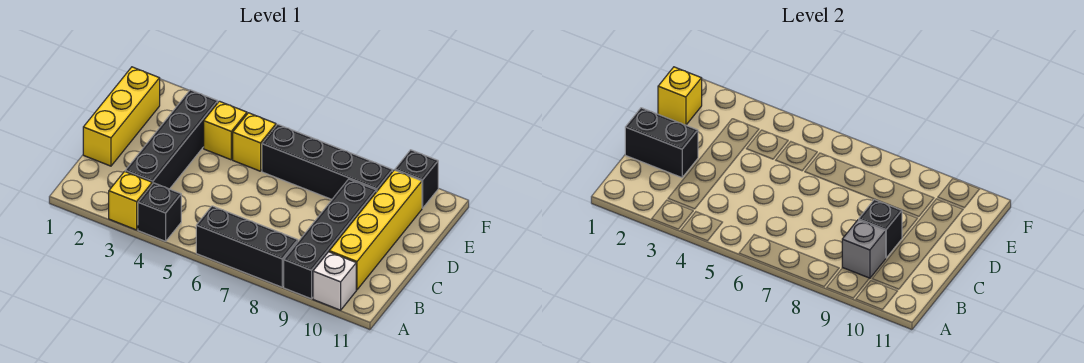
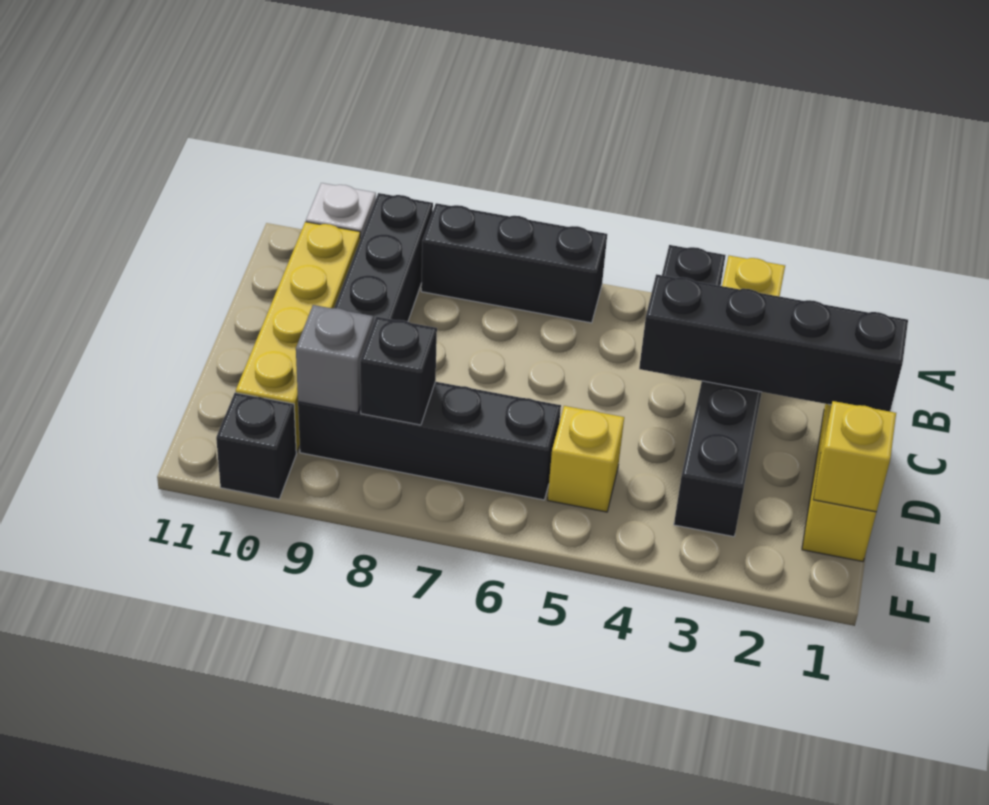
grey 1x1 brick [842,220,886,278] -> grey 1x1 brick moved to [296,305,373,413]
black 1x2 brick [625,108,698,178] -> black 1x4 brick [639,274,908,412]
black 1x1 brick [859,199,902,258] -> black 1x1 brick moved to [360,317,437,425]
yellow 1x1 brick [204,101,247,160] -> none

